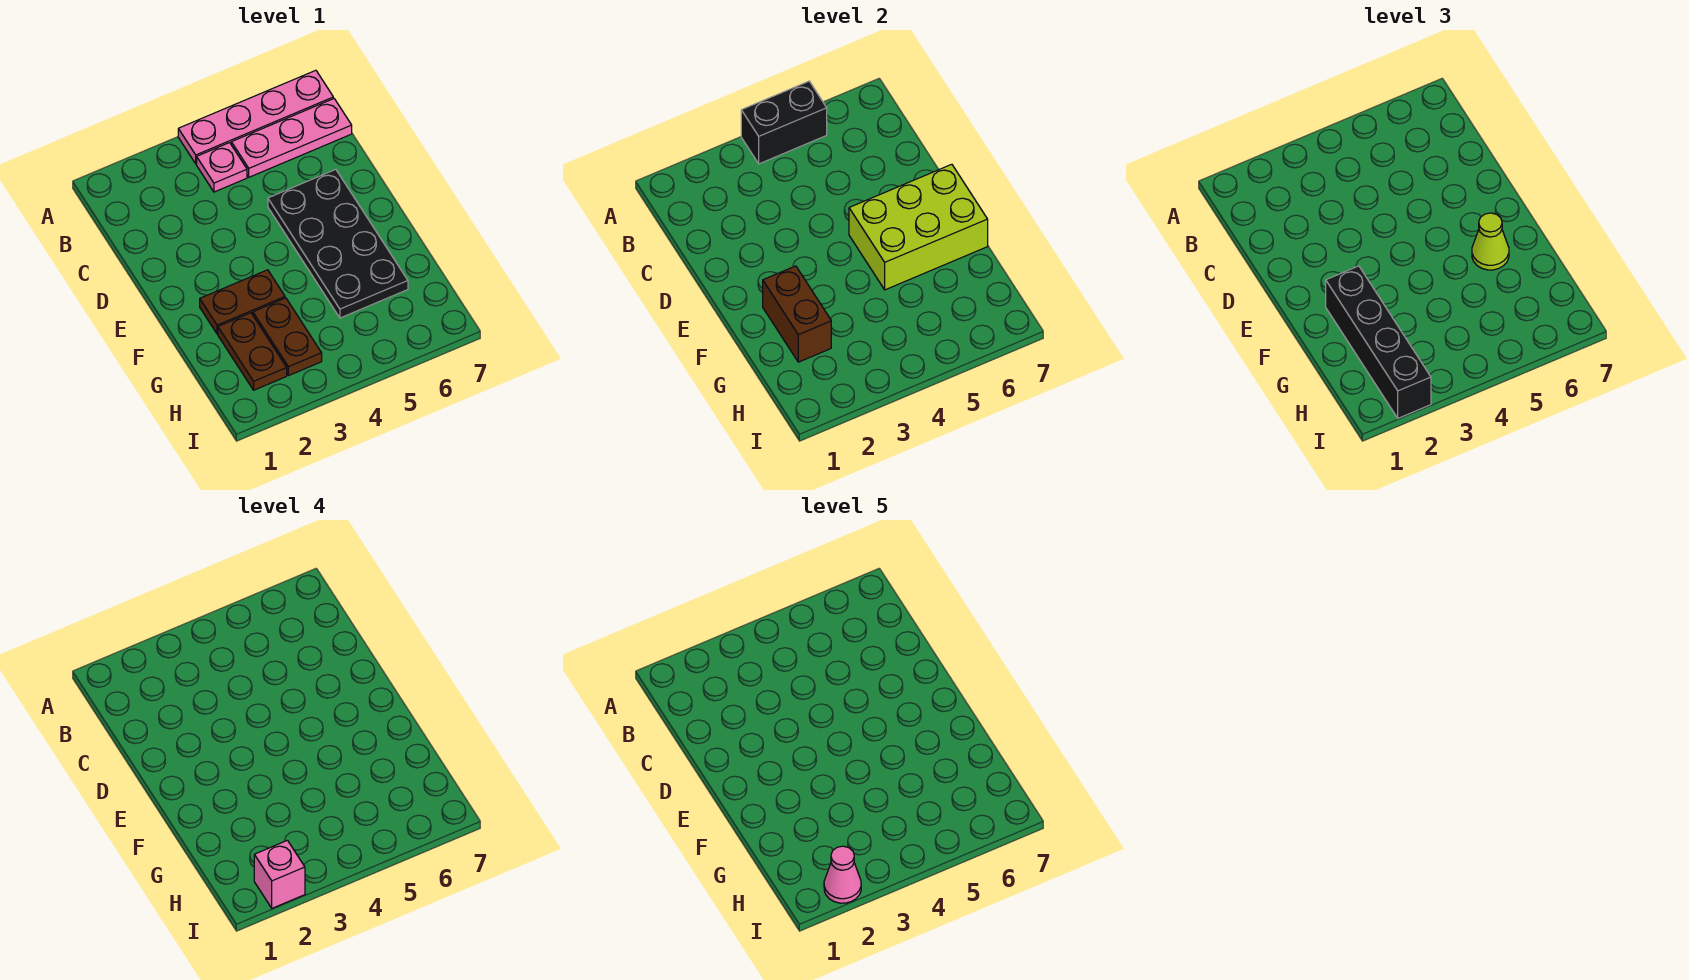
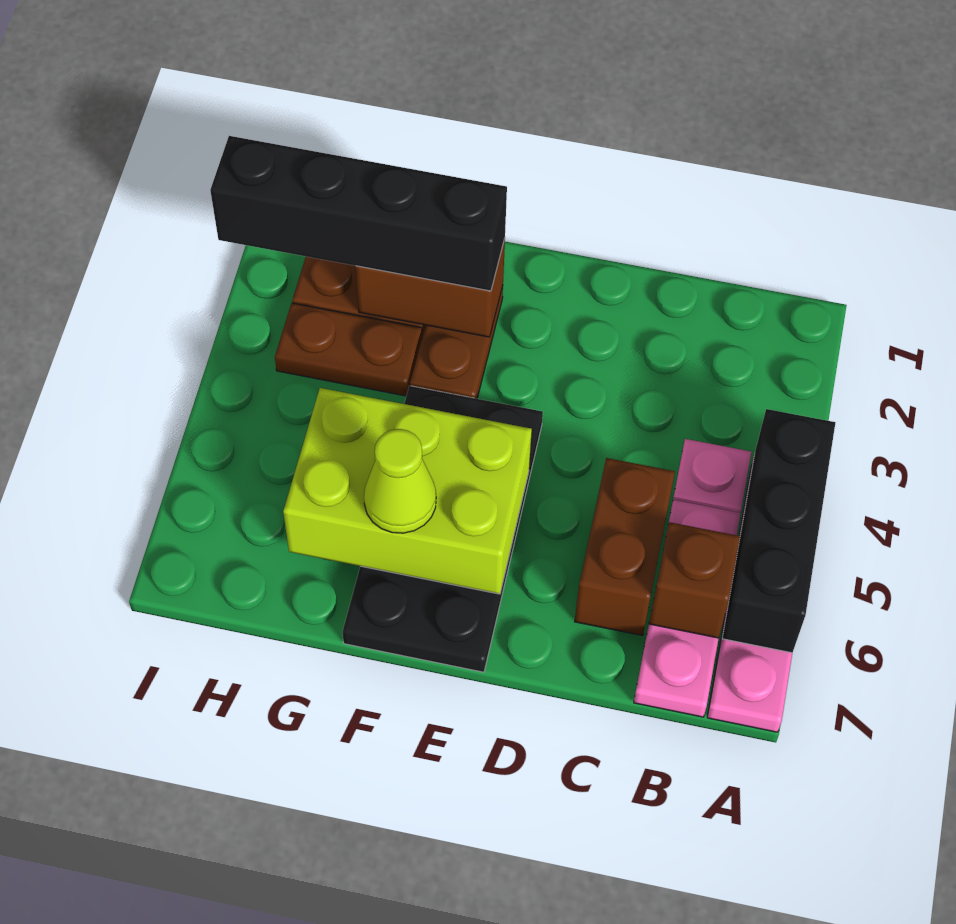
black 1x2 brick [741,81,827,164] -> black 1x3 brick [722,409,836,653]
none -> brown 1x1 brick [649,522,740,638]
none -> brown 1x2 brick [575,458,675,636]
black 2x4 plate [268,169,408,318] -> black 2x4 plate turned to [342,386,543,672]
lime 2x3 brick [849,164,988,290] -> lime 2x3 brick turned to [283,388,532,594]
pink 1x1 brick [254,840,305,908] -> none
pink 1x1 cone [824,846,861,903] -> none

